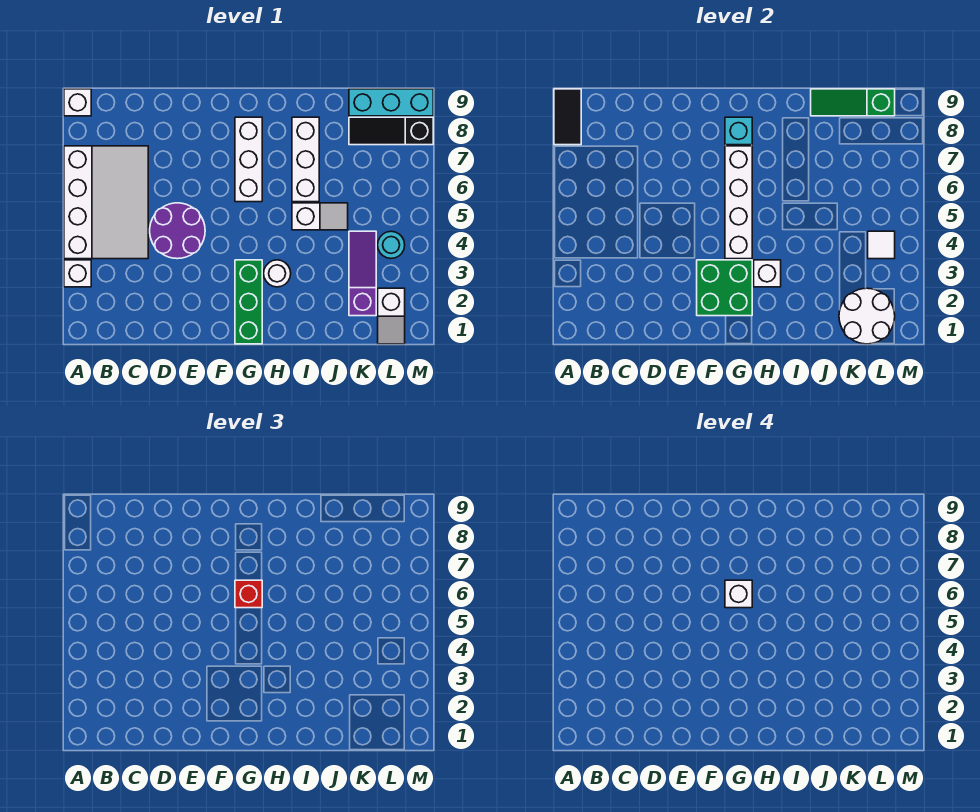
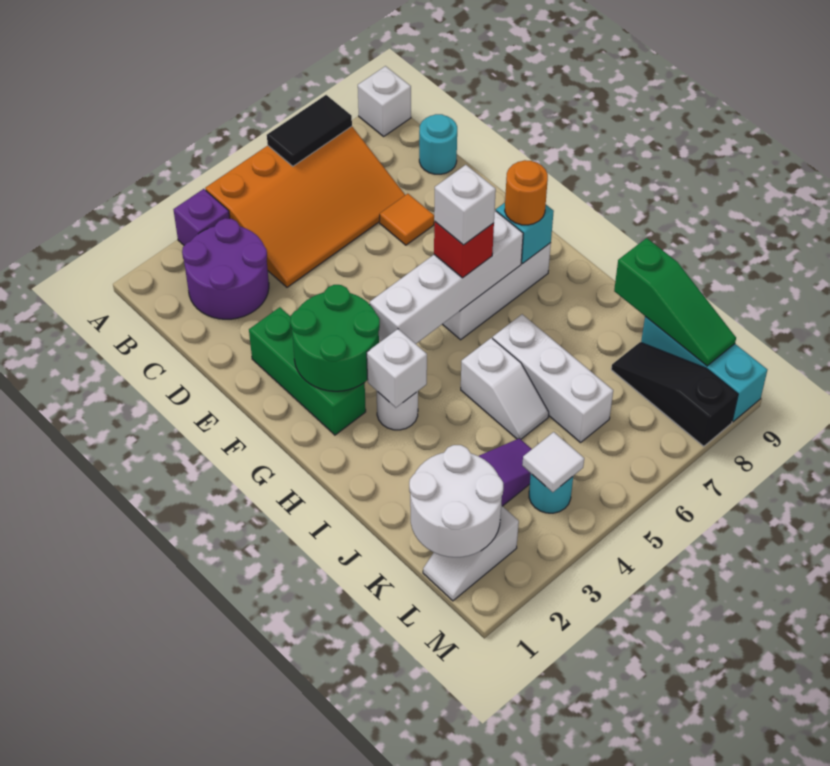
white 1x1 brick [64,260,91,287] -> purple 1x1 brick [173,189,230,245]
white 3x4 slope [64,146,148,259] -> orange 3x4 slope [205,126,405,287]
black 1x2 tile [554,89,581,145] -> black 1x2 tile moved to [267,95,352,166]
none -> cyan 1x1 round brick [419,114,457,174]
purple 2x2 round brick [150,203,205,259] -> purple 2x2 round brick moved to [182,218,269,319]
none -> orange 1x1 tile [380,194,434,245]
green 2x2 brick [697,260,752,316] -> green 2x2 round brick [290,285,380,391]
green 1x3 brick [235,260,262,344] -> green 1x3 brick turned to [249,307,366,435]
none -> orange 1x1 round brick [505,160,548,225]
white 1x3 brick [292,117,319,202] -> white 1x3 brick turned to [493,314,613,443]
green 1x3 slope [811,89,895,116] -> green 1x3 slope turned to [614,238,736,366]

